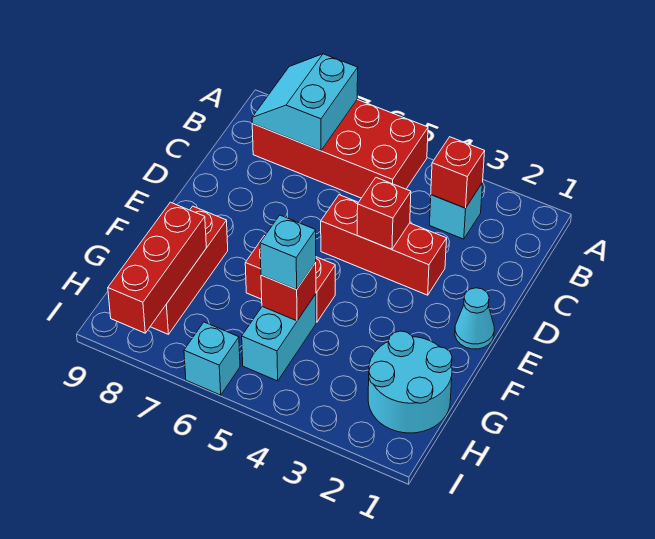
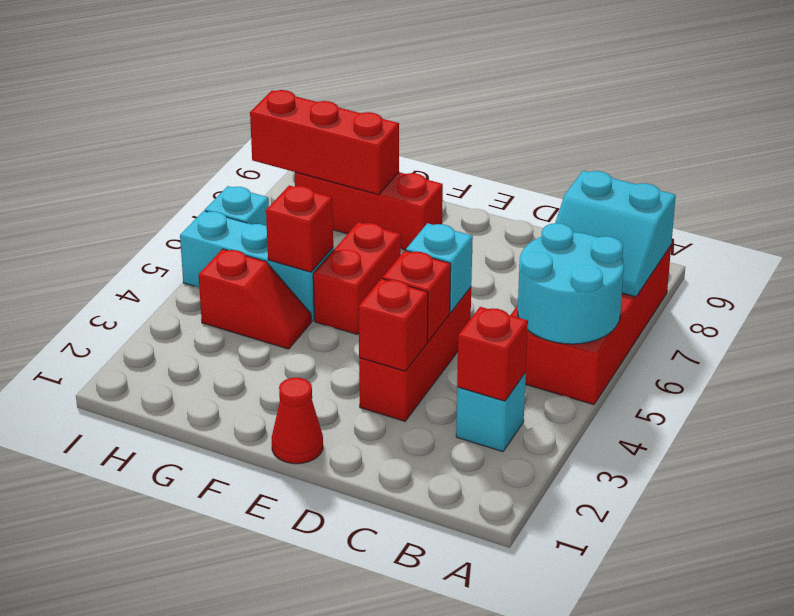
cyan 2x2 slope [252,54,358,151] -> cyan 2x2 slope turned to [555,171,676,297]
none -> red 1x1 brick [359,279,428,371]
cyan 1x1 cone [455,288,494,349] -> red 1x1 cone [272,378,323,464]
cyan 2x2 round brick [368,331,452,433] -> cyan 2x2 round brick moved to [518,223,624,344]
none -> red 1x2 slope [199,249,311,349]
cyan 1x2 brick [242,294,316,381] -> cyan 1x3 brick [180,211,333,321]
cyan 1x1 brick [260,215,316,290] -> cyan 1x1 brick moved to [406,223,473,312]

